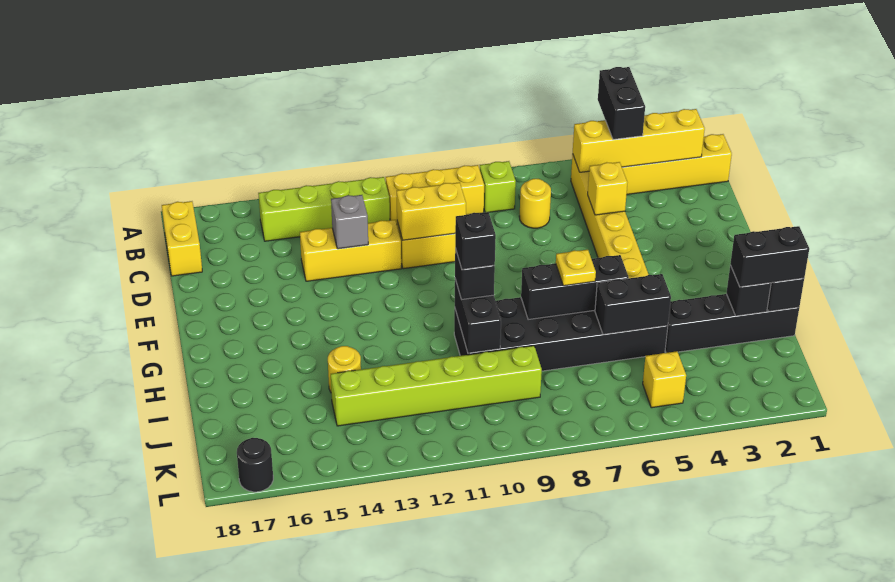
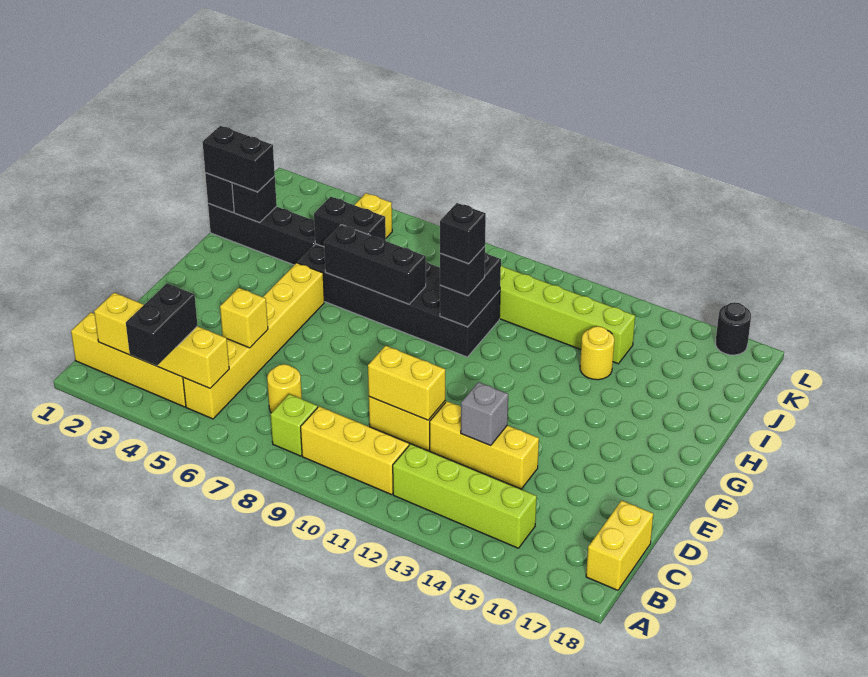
yellow 1x1 plate [556,250,596,286] -> none

